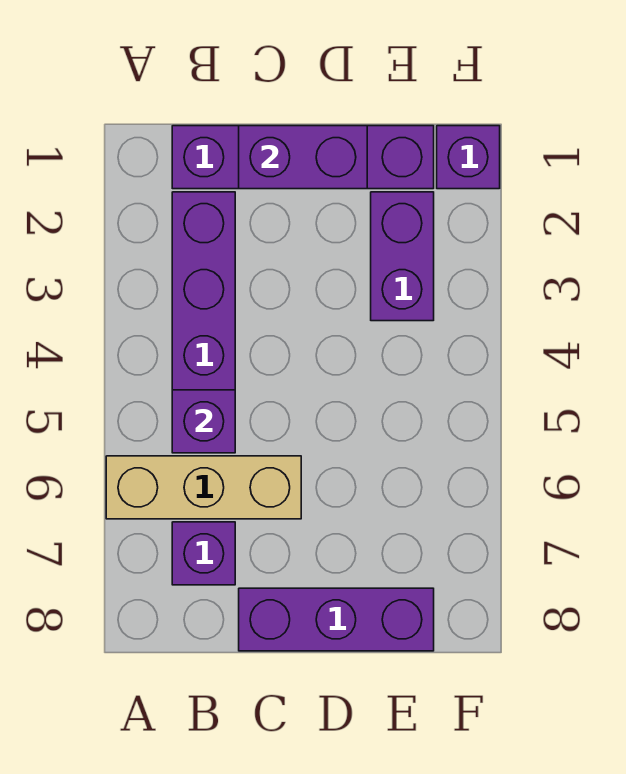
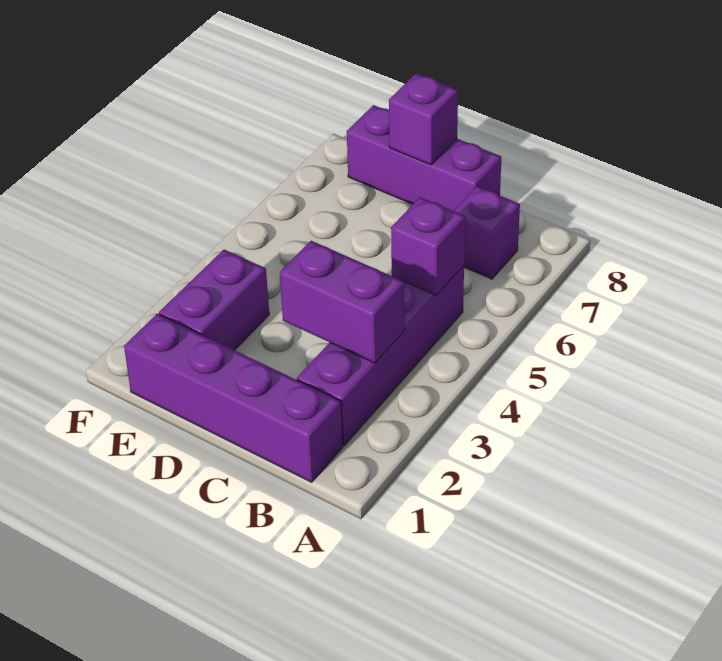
tan 1x3 brick [106,456,301,519] -> none
purple 1x2 brick [239,126,367,189] -> purple 1x2 brick moved to [280,241,405,363]
purple 1x1 brick [437,126,500,189] -> purple 1x1 brick moved to [389,74,458,165]

